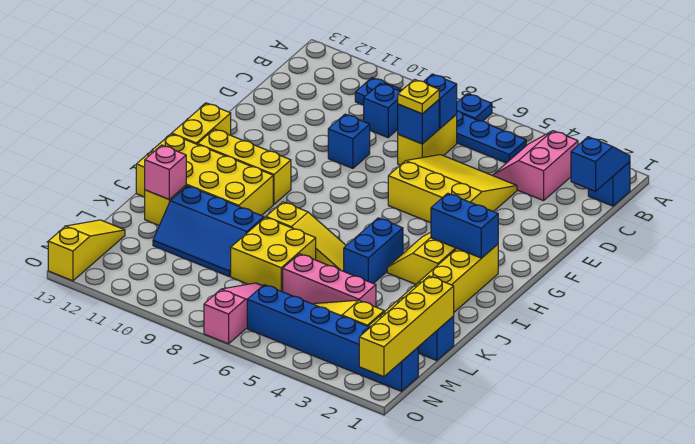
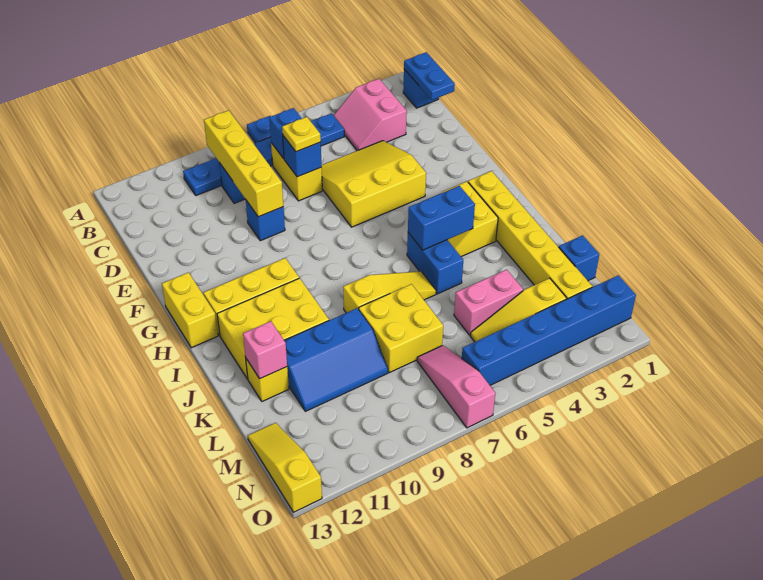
blue 1x2 slope [571,137,630,191] -> blue 1x2 plate [404,52,455,100]
blue 1x2 brick [431,193,498,258] -> blue 1x2 brick moved to [408,186,475,250]
yellow 2x4 brick [136,134,273,216] -> yellow 2x3 brick [217,278,329,379]
yellow 1x4 brick [359,276,454,377] -> yellow 1x4 brick moved to [204,110,283,217]
pink 1x3 brick [283,254,376,307] -> pink 1x2 brick [454,269,523,335]

